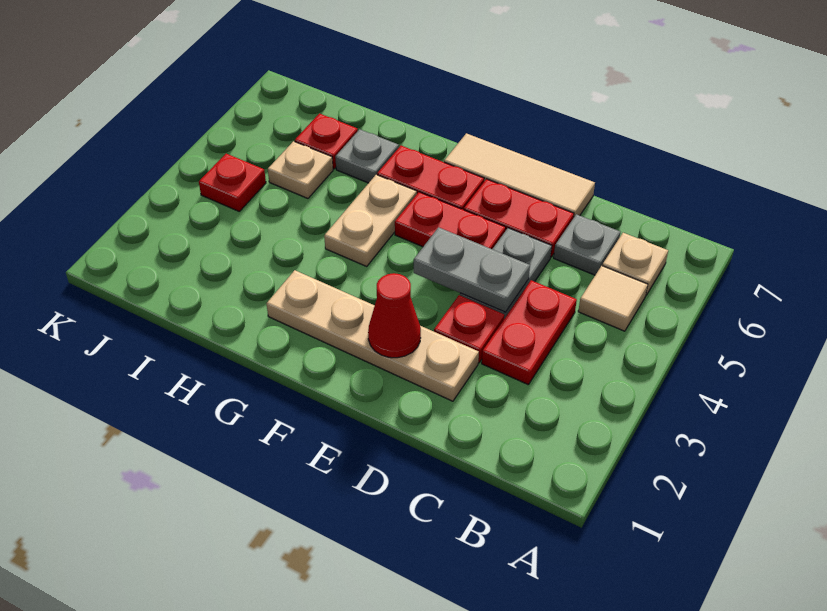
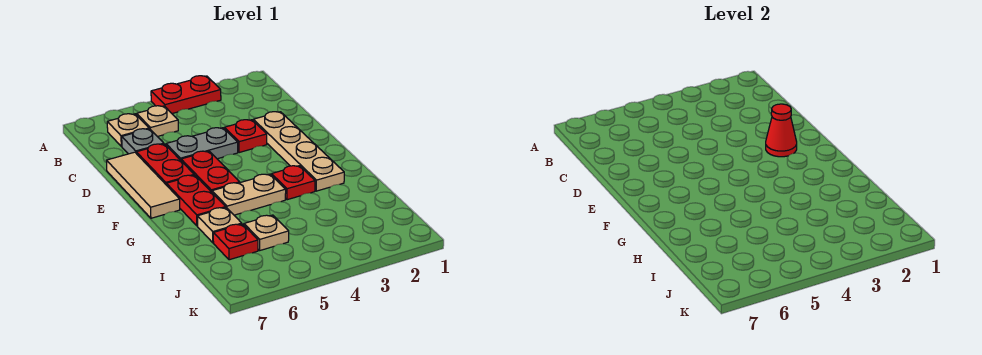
tan 1x1 tile [578,266,648,331] -> tan 1x1 plate [137,106,178,137]
red 1x2 plate [482,280,577,385] -> red 1x2 plate moved to [151,76,221,113]
grey 1x2 plate [414,227,530,312] -> none
grey 1x1 plate [335,129,399,183] -> tan 1x1 plate [198,208,242,243]
red 1x1 plate [199,154,266,211] -> red 1x1 plate moved to [272,166,315,200]

